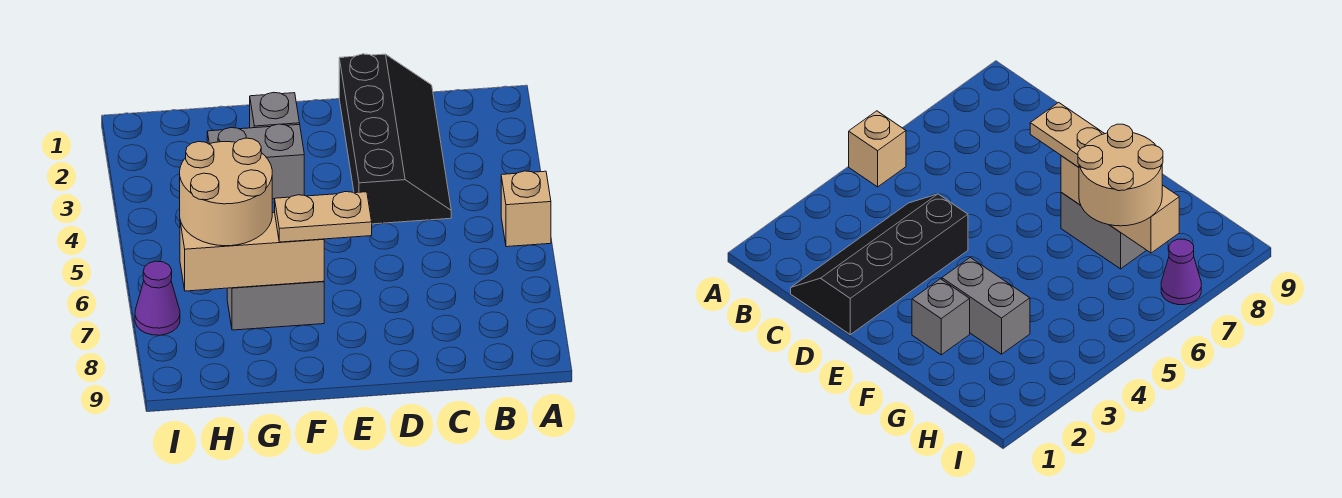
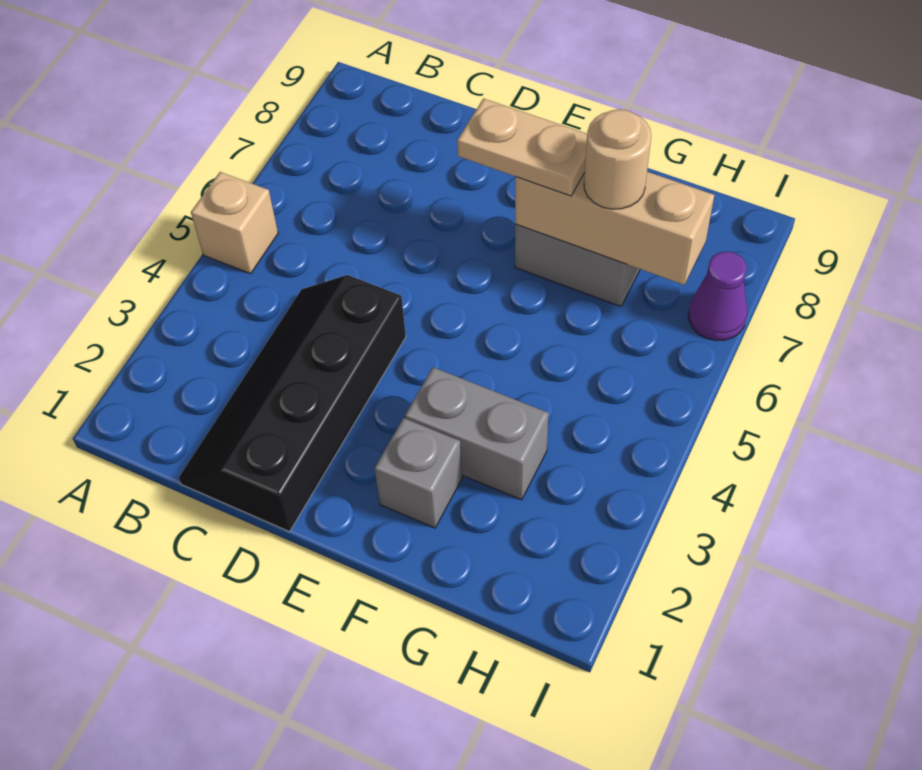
tan 2x2 round brick [180,138,272,246] -> tan 1x1 round brick [584,109,651,209]

